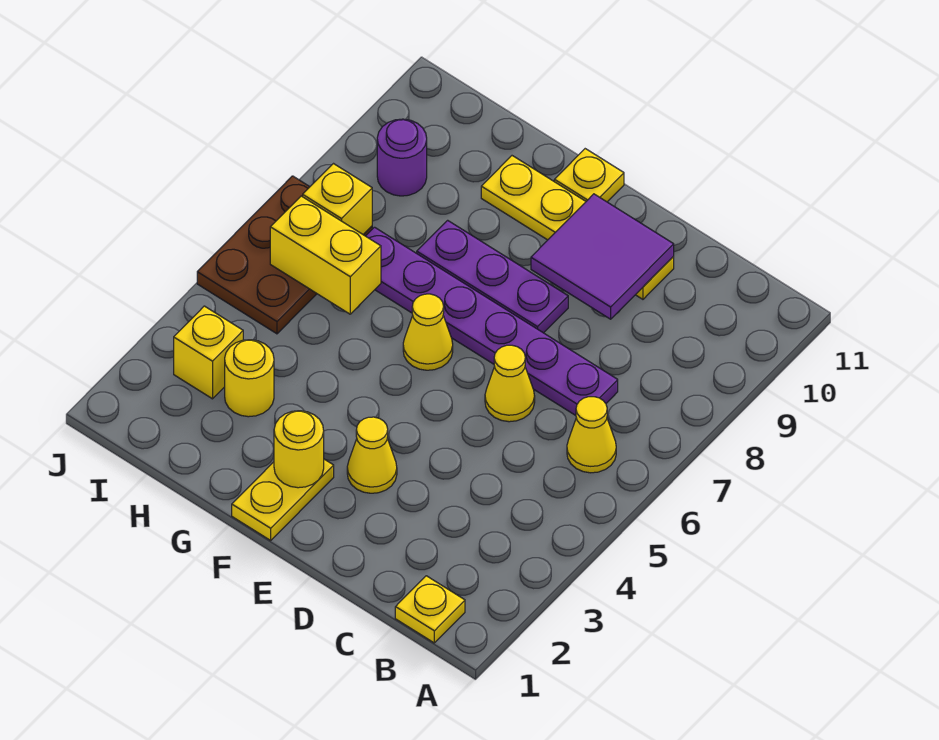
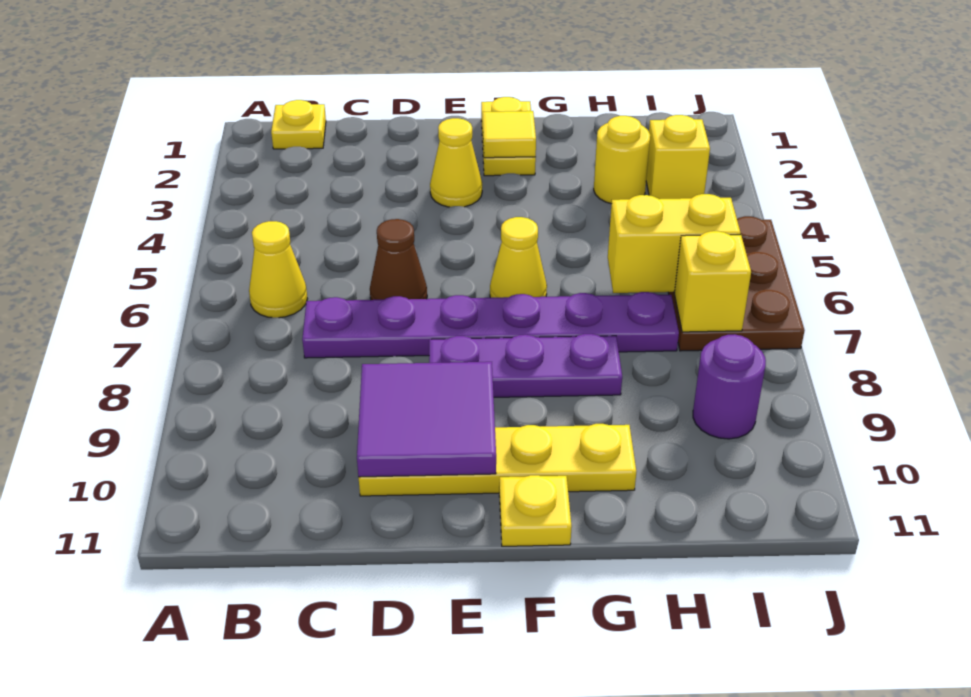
yellow 1x1 cone [485,345,535,422] -> brown 1x1 cone [370,219,427,300]
yellow 1x1 round brick [274,411,324,488] -> yellow 1x1 tile [483,111,536,158]

